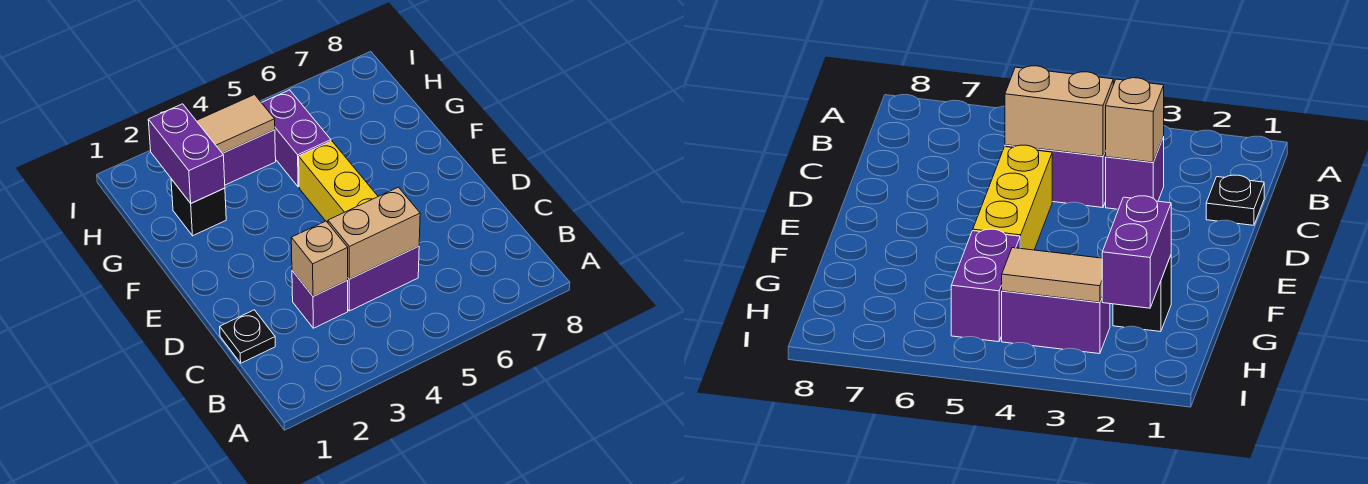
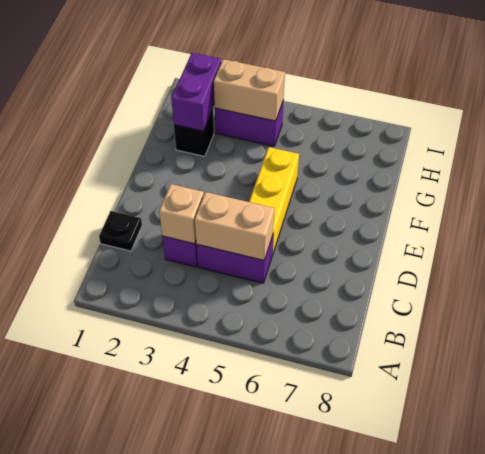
purple 1x2 brick [262,90,331,187] -> none
tan 1x2 tile [196,95,275,153] -> tan 1x2 brick [214,59,285,121]

